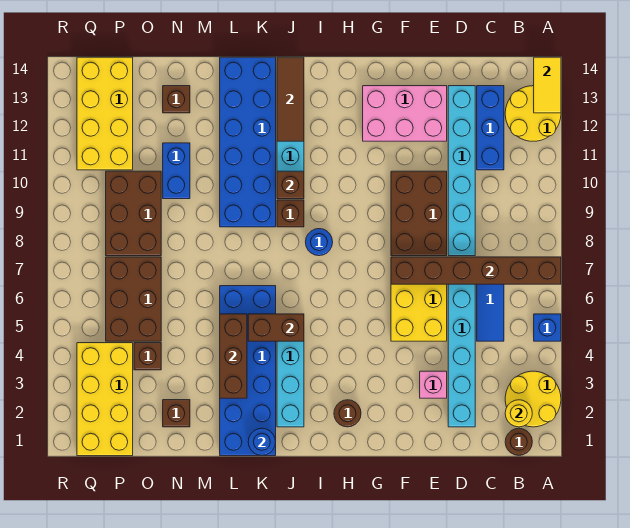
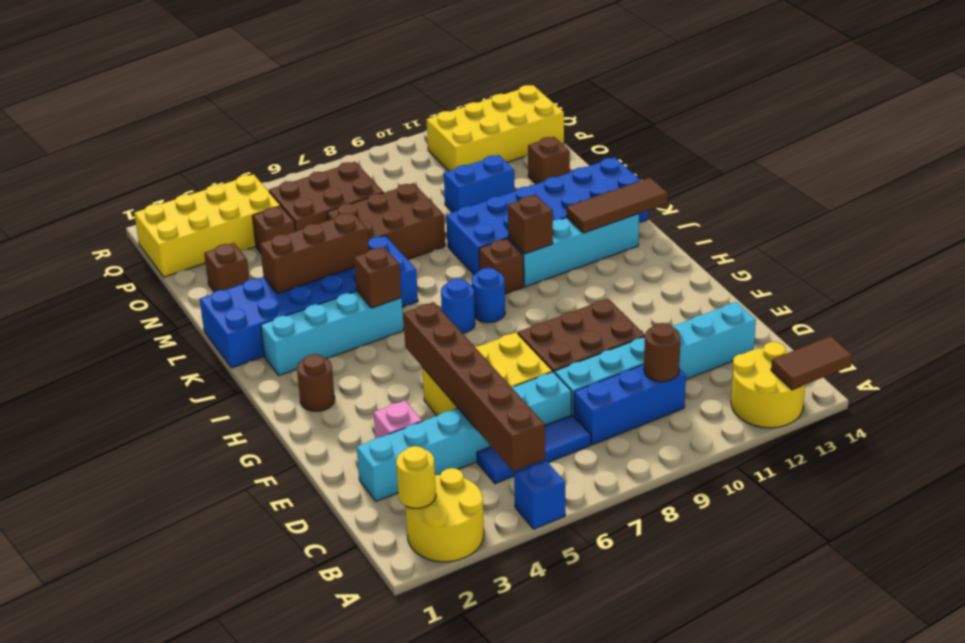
brown 1x6 brick [391,257,561,284] -> brown 1x6 brick moved to [403,302,545,472]
yellow 1x2 tile [534,57,561,113] -> brown 1x2 tile [771,336,852,390]
brown 1x1 round brick [505,428,532,455] -> brown 1x1 round brick moved to [644,323,681,382]
blue 1x3 brick [477,86,504,170] -> blue 1x3 brick moved to [574,365,686,445]
pink 2x3 brick [363,86,447,141] -> none
brown 1x2 brick [248,314,304,341] -> brown 1x1 brick [354,247,401,308]
blue 1x1 round brick [248,428,276,456] -> blue 1x1 round brick moved to [441,278,475,333]
brown 2x3 brick [106,171,161,256] -> brown 2x3 brick moved to [327,183,445,260]

